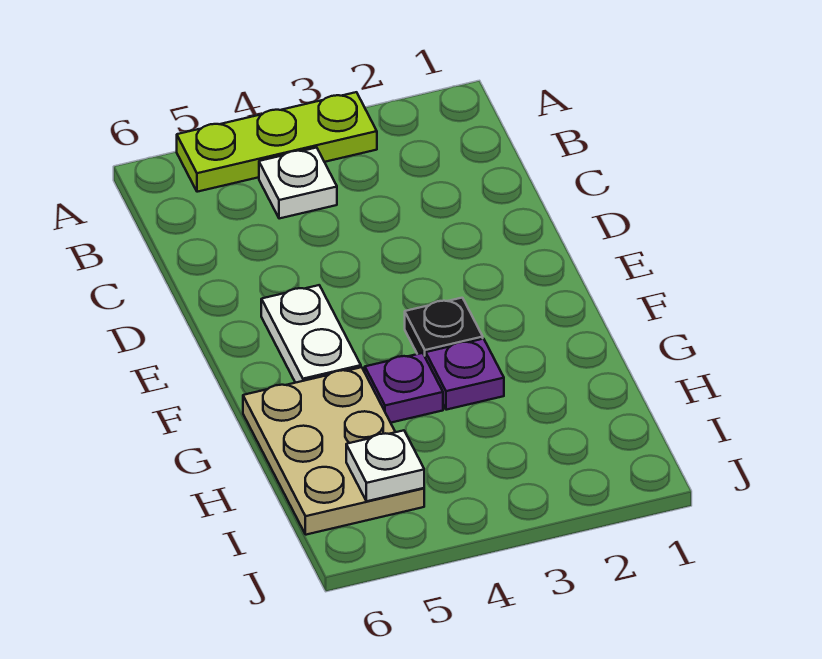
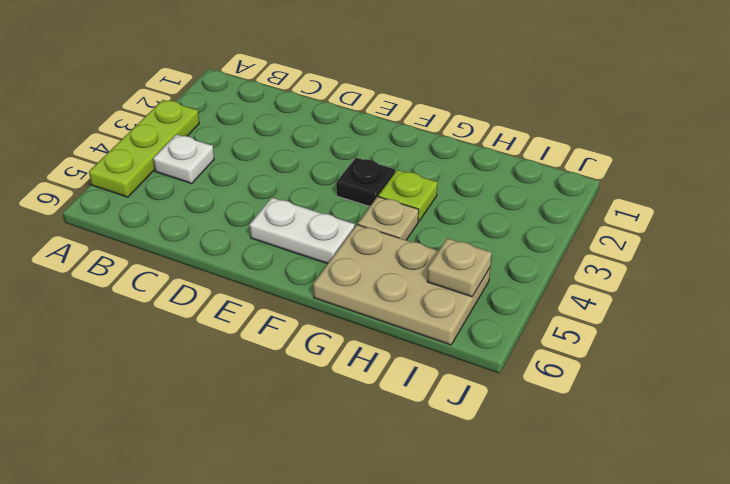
purple 1x1 plate [426,339,504,410] -> lime 1x1 plate [378,170,438,222]
purple 1x1 plate [365,353,443,423] -> tan 1x1 plate [358,197,419,240]
white 1x1 plate [346,430,424,501] -> tan 1x1 plate [427,238,492,297]

